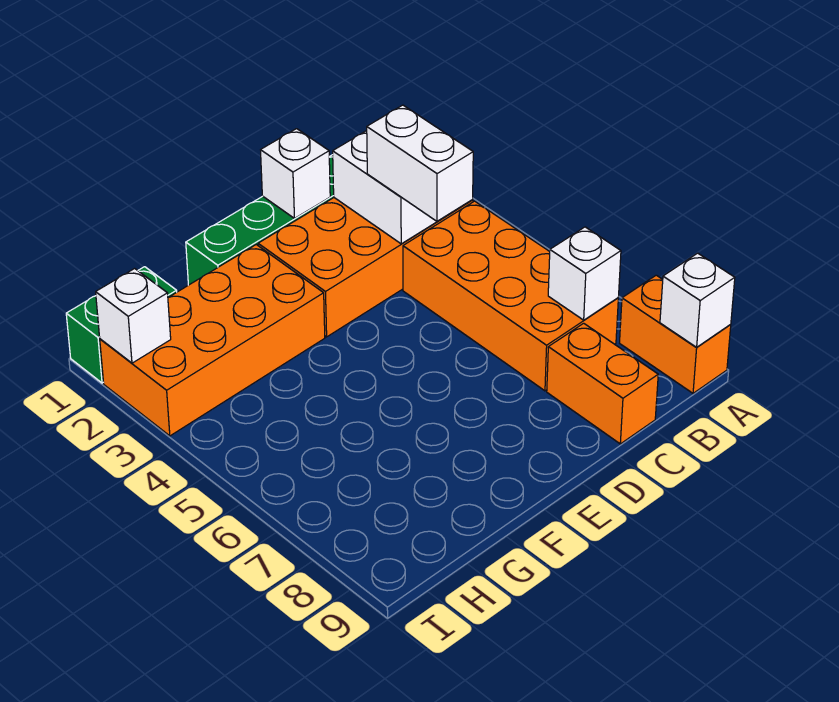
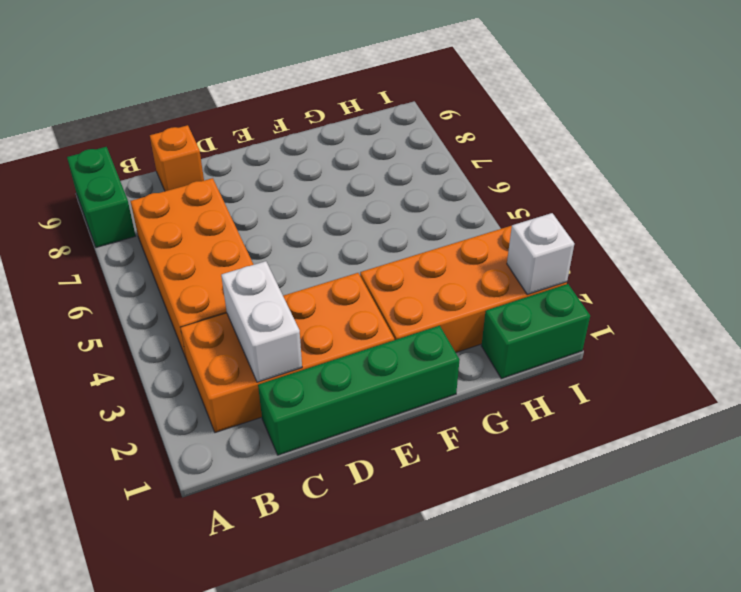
orange 1x2 brick [620,275,731,393] -> green 1x2 brick [67,147,136,247]
white 1x1 brick [660,253,735,347] -> none
white 1x1 brick [548,227,621,320] -> none
white 1x2 brick [367,105,473,221] -> none
orange 1x2 brick [547,323,658,444] -> orange 1x1 brick [150,125,204,191]
white 1x1 brick [261,129,330,218] -> none

